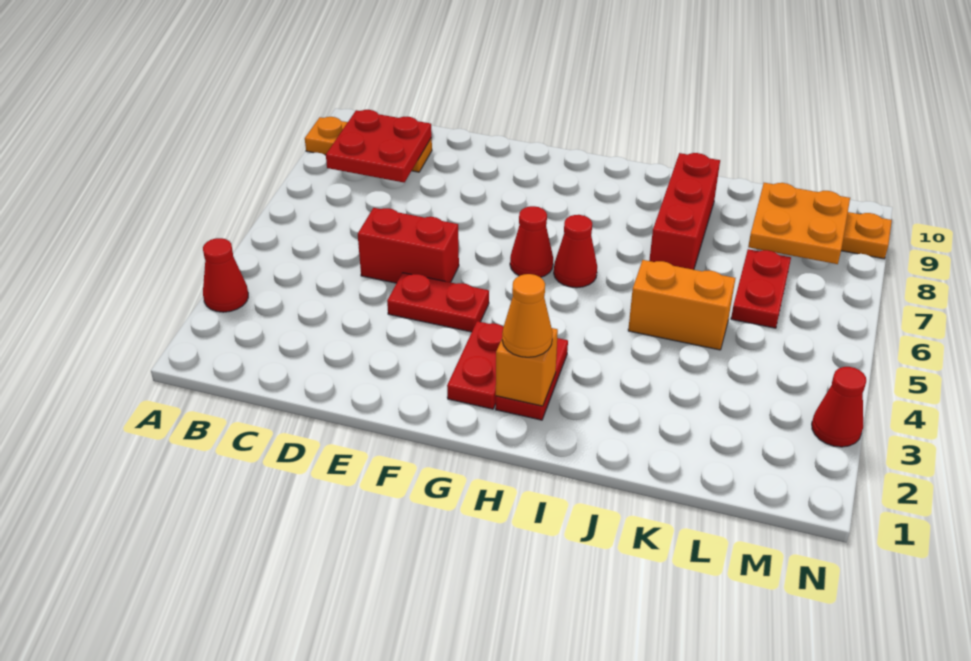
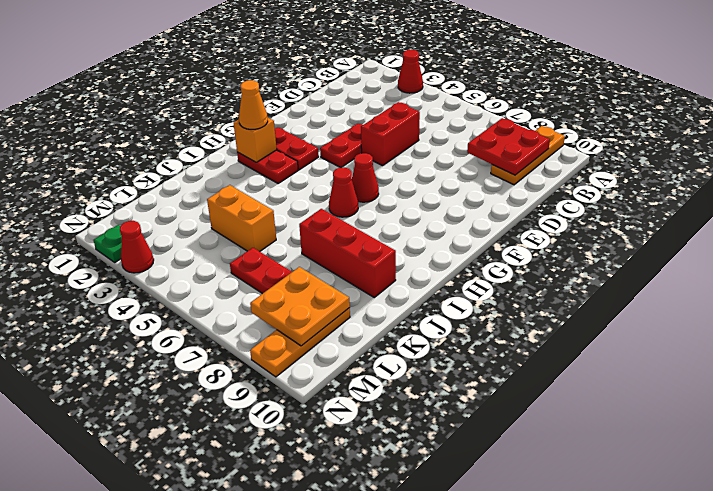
orange 1x2 brick [628,260,735,350] -> orange 1x2 brick turned to [207,185,276,251]
none -> green 1x1 plate [93,225,122,262]

